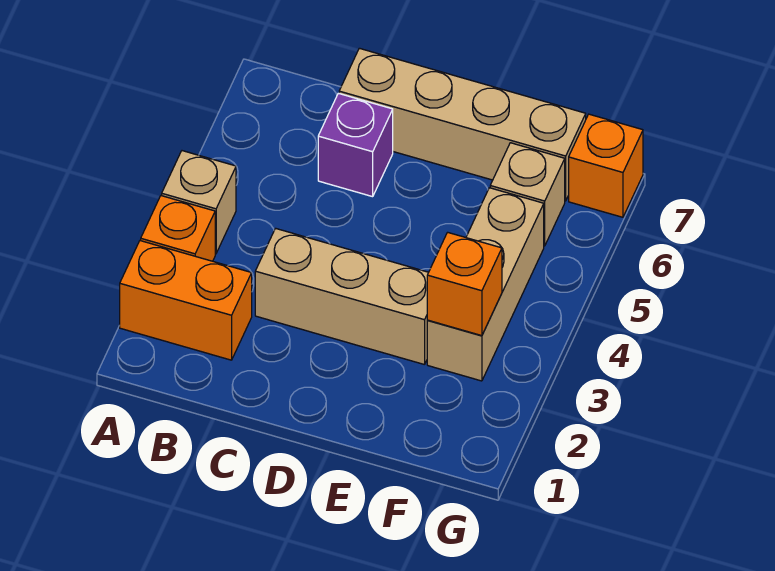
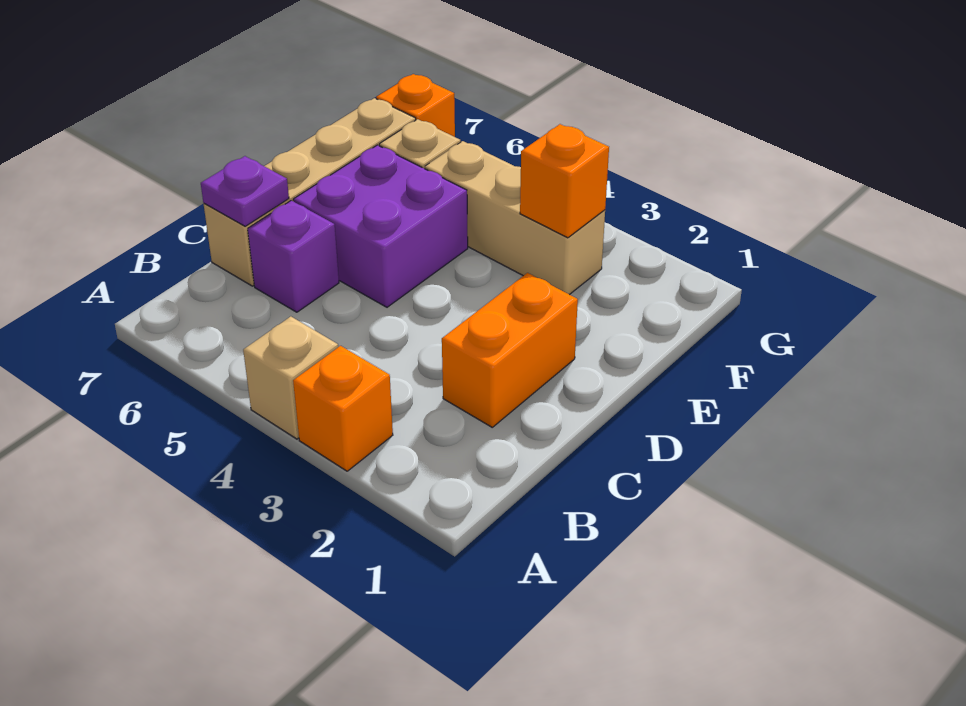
orange 1x2 brick [120,241,252,360] -> orange 1x2 brick moved to [442,273,578,427]
tan 1x3 brick [255,228,428,365] -> none
none -> purple 1x1 plate [201,156,289,226]
none -> purple 2x2 brick [293,145,468,307]

